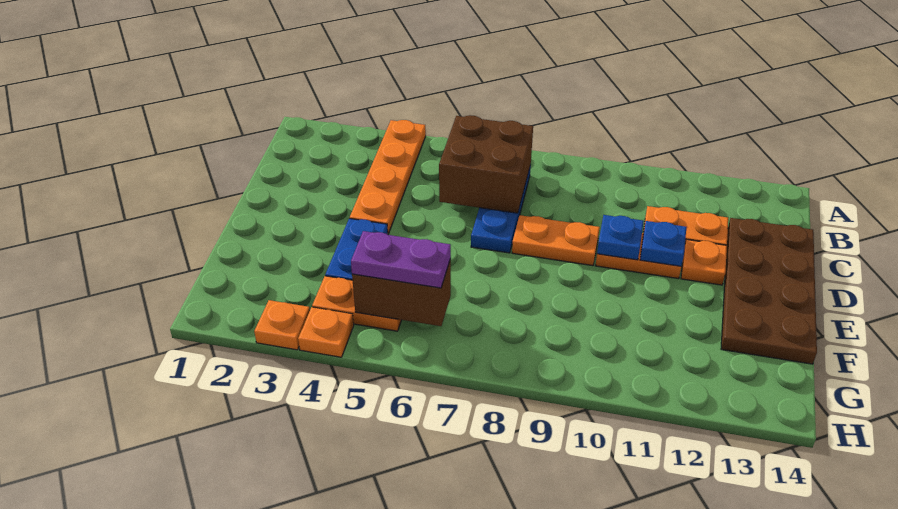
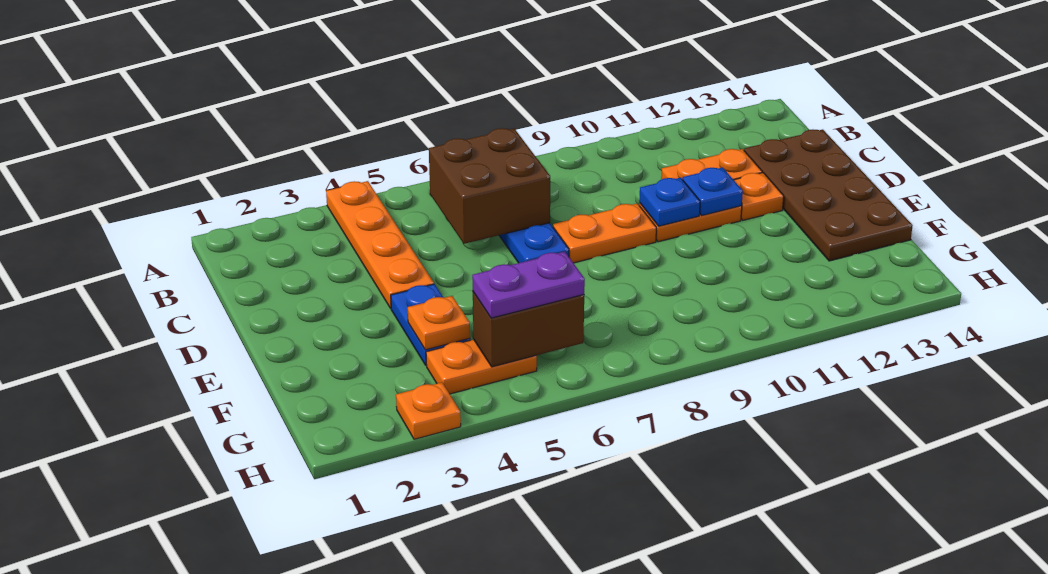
orange 1x1 plate [298,307,354,357] -> orange 1x1 plate moved to [408,296,470,350]

